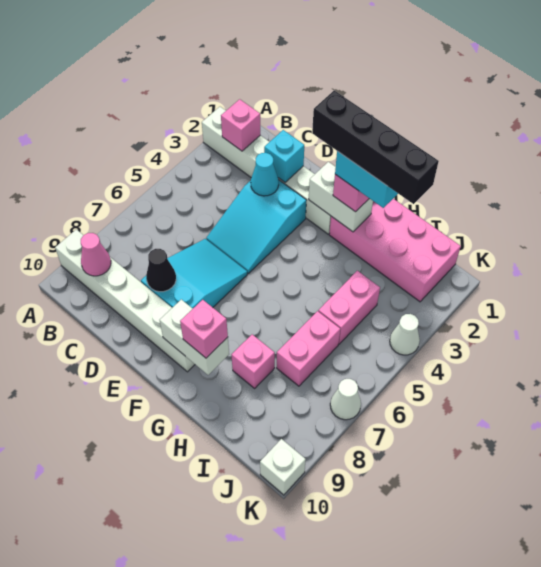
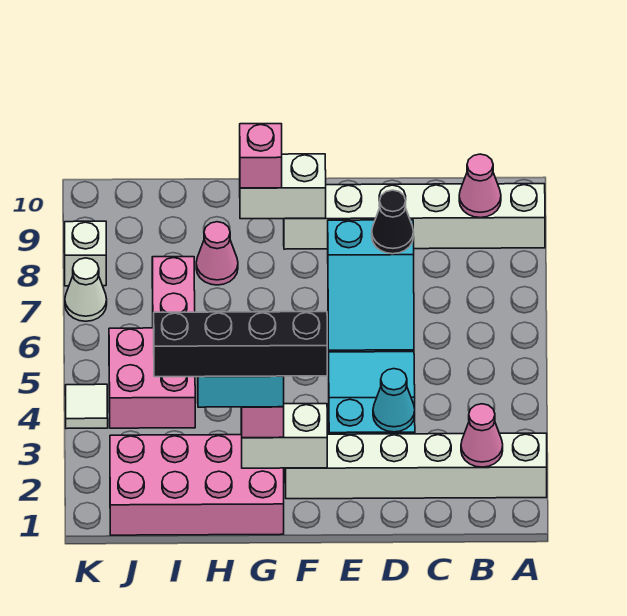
pink 1x1 brick [221,99,260,151] -> pink 1x1 cone [461,404,503,467]
cyan 1x1 brick [264,130,304,182] -> none
pink 1x1 brick [232,334,275,388] -> pink 1x1 cone [196,222,238,285]
pink 1x2 brick [318,271,380,344] -> pink 2x2 brick [109,328,195,428]
white 1x1 cone [390,314,420,355] -> white 1x1 tile [65,384,108,429]
white 1x1 brick [260,439,306,495] -> white 1x1 brick moved to [64,221,106,286]

